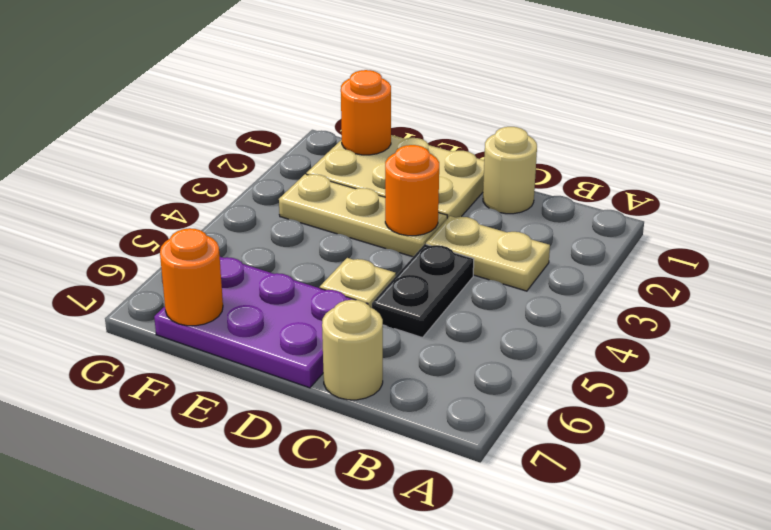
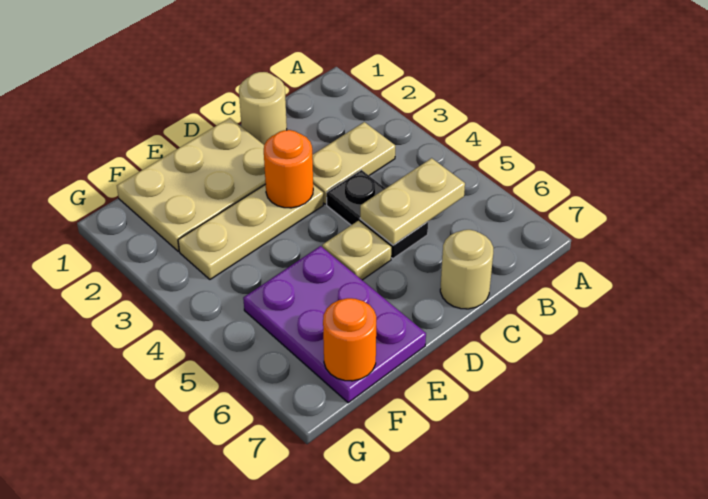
none -> tan 1x2 plate [360,158,465,245]
purple 2x3 plate [154,257,368,388] -> purple 2x3 plate turned to [243,246,426,403]
orange 1x1 round brick [341,70,391,155] -> none

